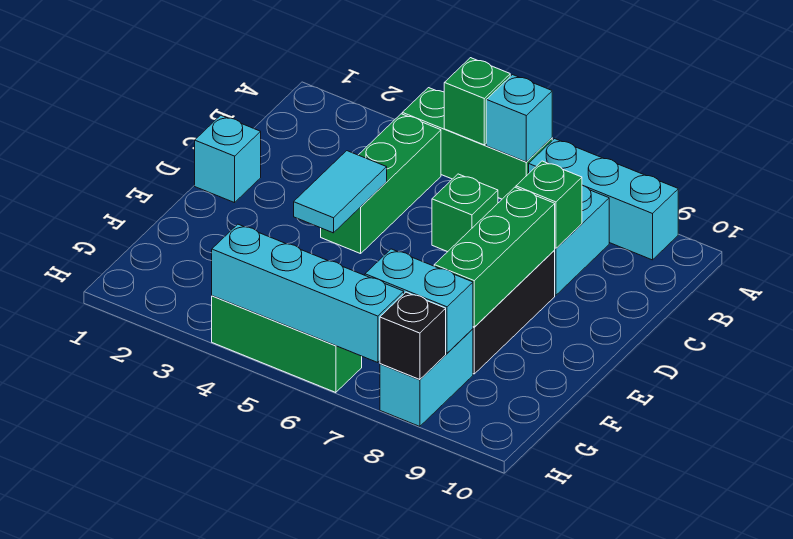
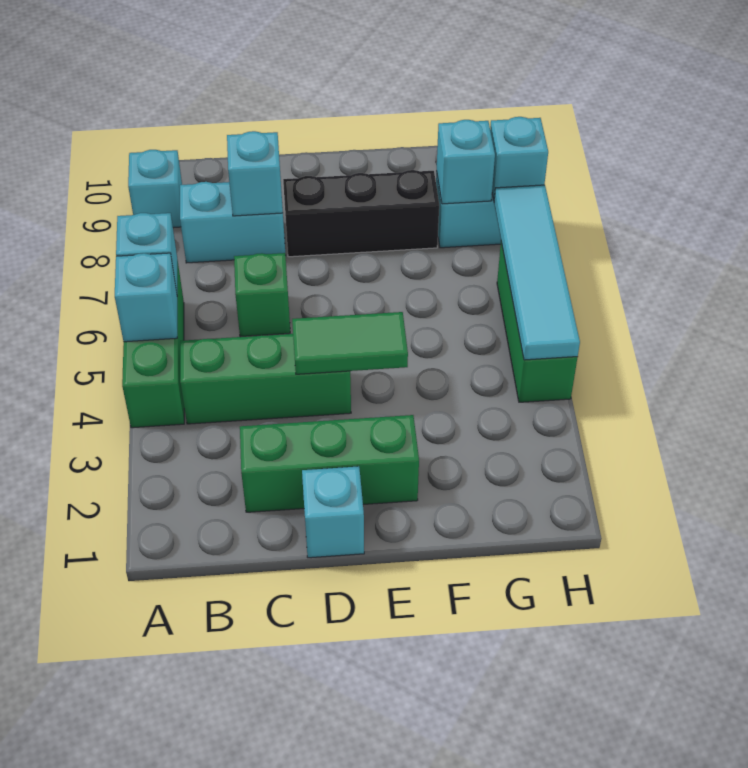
green 1x1 brick [444,58,510,145] -> cyan 1x1 brick [115,253,177,342]
cyan 1x3 brick [529,139,678,260] -> cyan 1x1 brick [128,150,182,228]
green 1x1 brick [516,161,582,248] -> cyan 1x1 brick [227,131,283,216]
cyan 1x2 tile [294,151,387,233] -> green 1x2 tile [292,312,408,374]
green 1x3 brick [434,187,555,327] -> green 1x3 brick moved to [240,415,419,512]
cyan 1x2 brick [365,249,473,353] -> cyan 1x1 brick [437,120,495,204]
cyan 1x4 brick [212,224,404,363] -> cyan 1x4 tile [494,185,580,360]
black 1x1 brick [380,292,446,380] -> cyan 1x1 brick [490,117,548,200]

